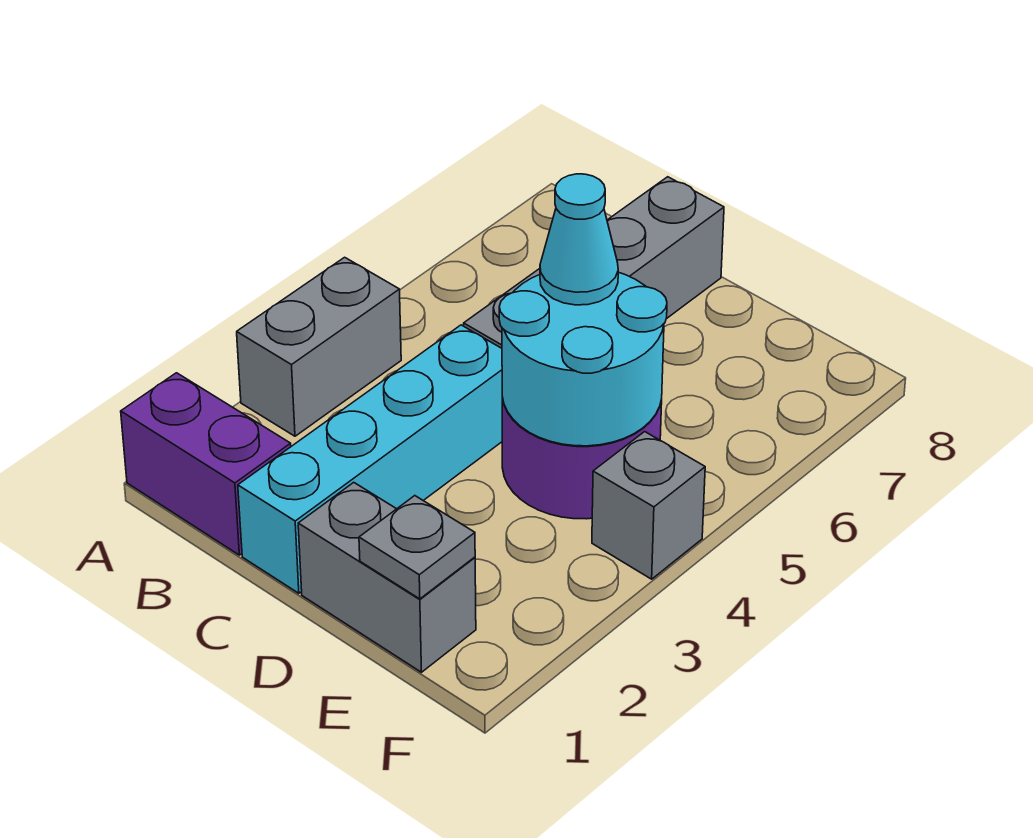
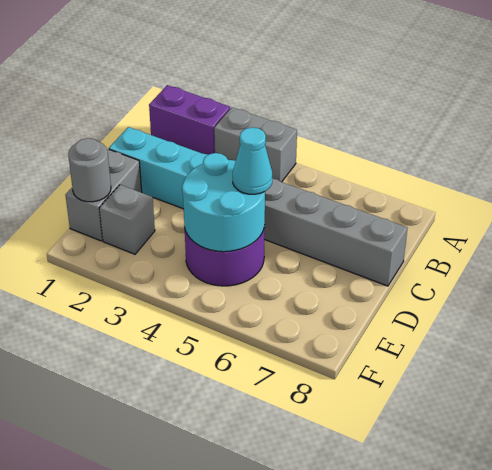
purple 1x2 brick [121,373,291,555] -> purple 1x2 brick turned to [149,85,230,155]
grey 1x1 plate [359,496,475,599] -> grey 1x1 round brick [68,138,111,202]
grey 1x1 brick [592,432,705,579] -> grey 1x1 brick moved to [99,185,155,254]

